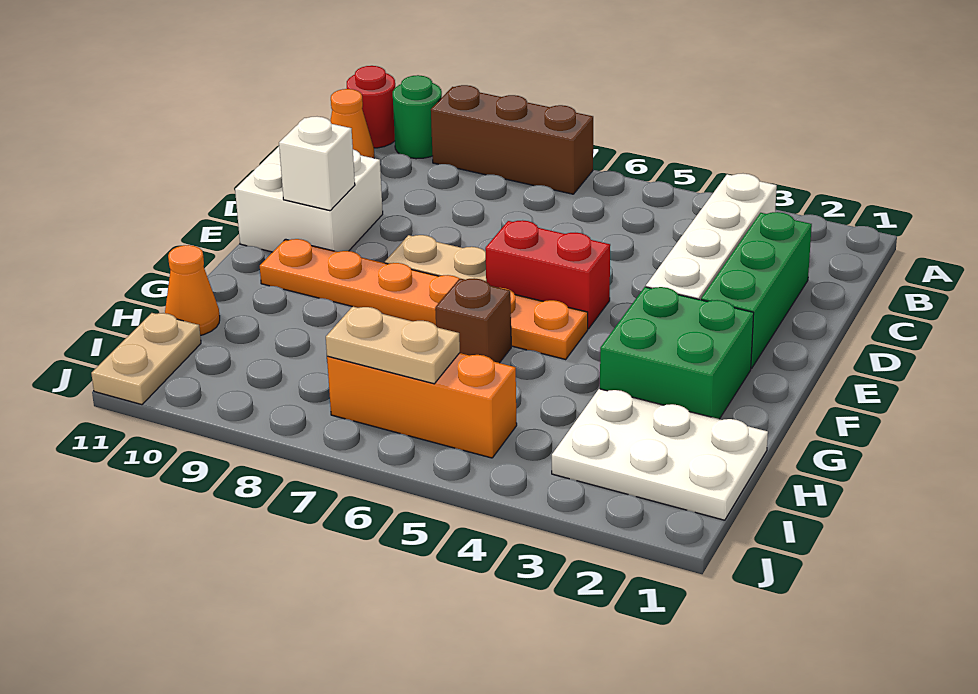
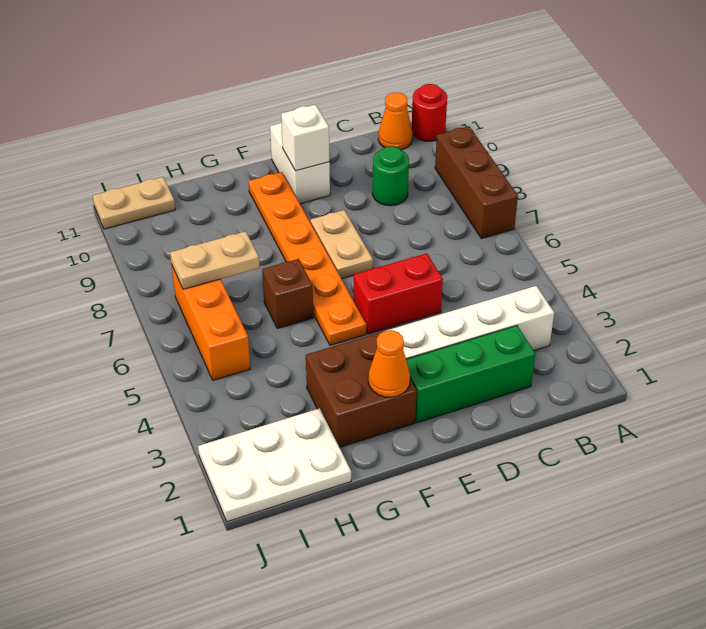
green 1x1 round brick [393,75,442,159] -> green 1x1 round brick moved to [372,146,409,206]
white 2x2 brick [235,147,383,252] -> white 1x2 brick [270,123,330,204]
red 1x2 brick [485,220,610,329] -> red 1x2 brick turned to [354,253,443,334]
green 2x2 brick [600,287,754,419] -> brown 2x2 brick [306,331,417,447]
white 2x3 plate [552,389,768,520] -> white 2x3 plate turned to [198,408,351,522]
orange 1x1 cone [165,245,220,335] -> orange 1x1 cone moved to [368,330,410,397]
tan 1x2 plate [326,307,460,384] -> tan 1x2 plate turned to [170,231,260,289]

